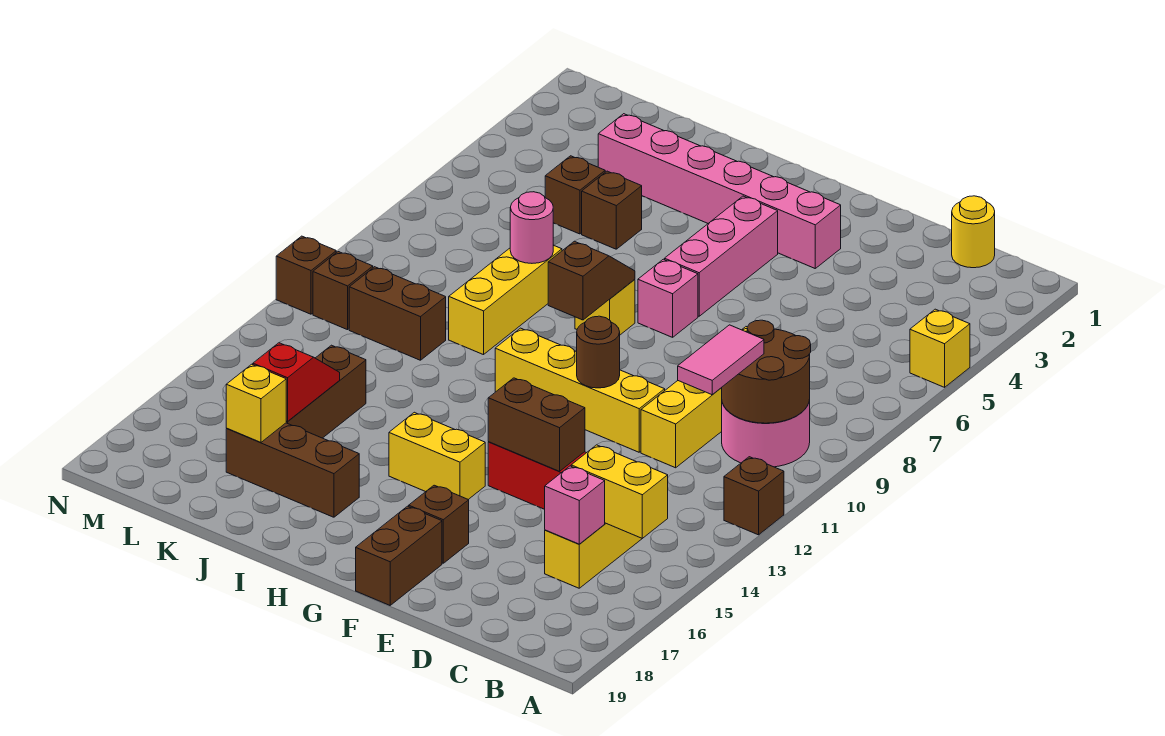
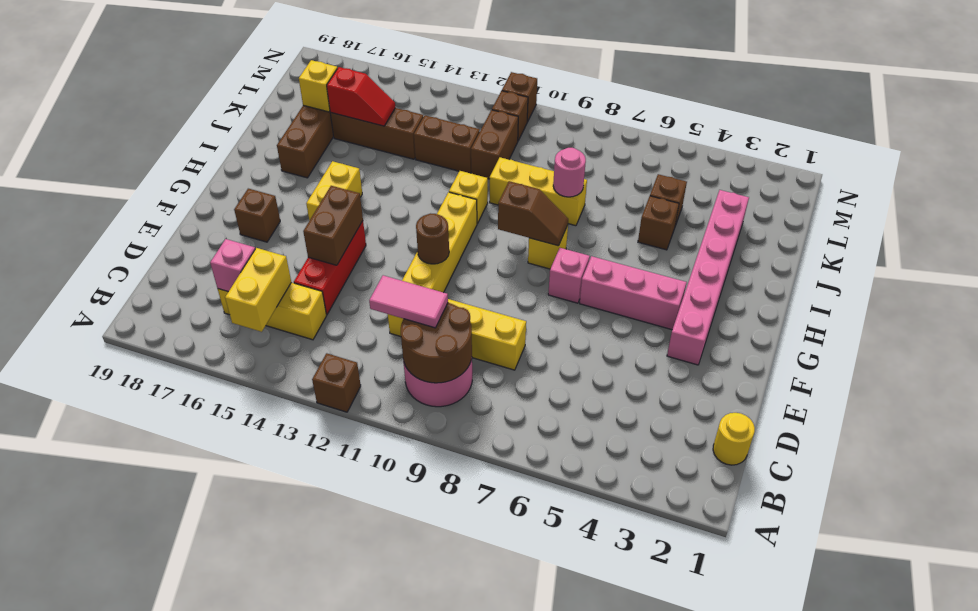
yellow 1x1 brick [910,309,970,387] -> yellow 1x1 brick moved to [449,171,488,224]
brown 1x2 brick [356,506,442,605] -> brown 1x2 brick moved to [414,115,480,173]

